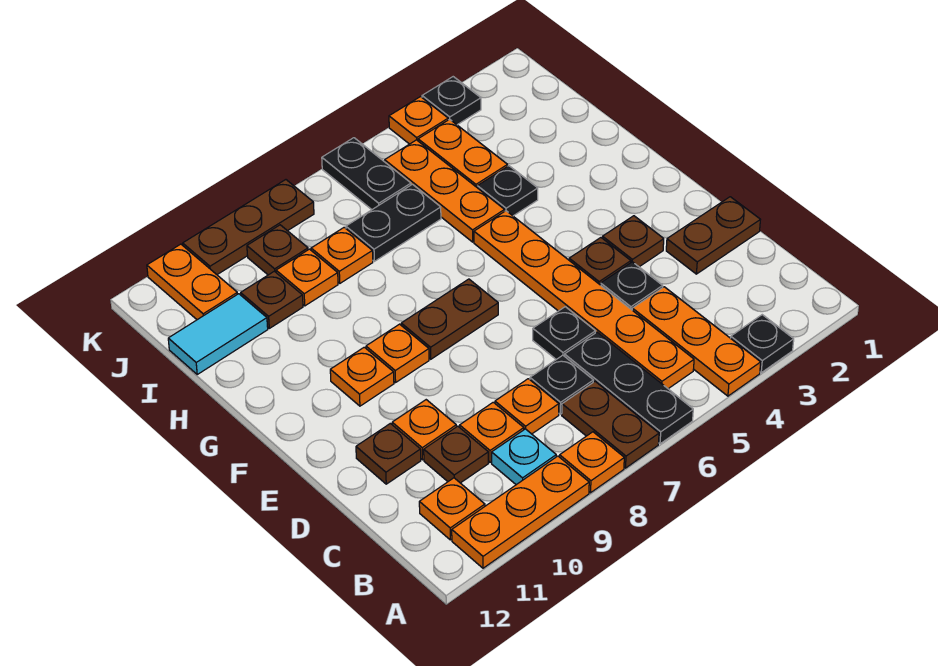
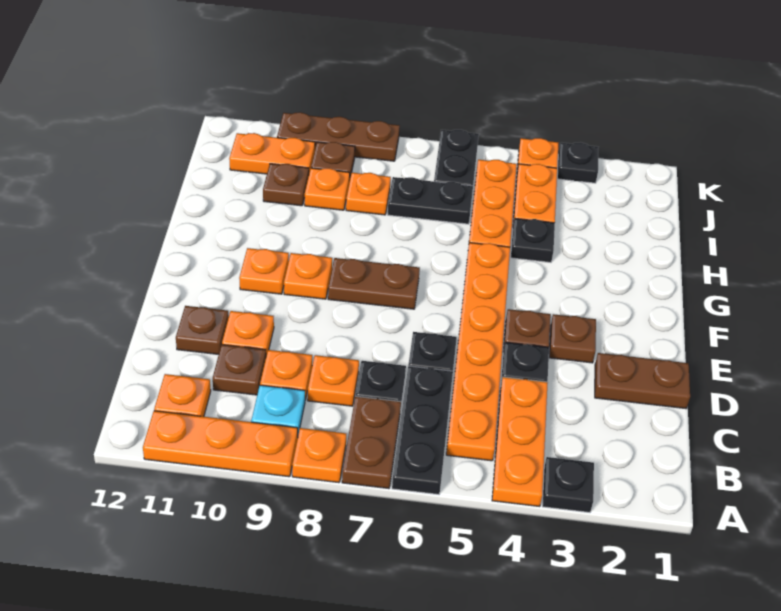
cyan 1x2 tile [168,294,268,374] -> none
orange 1x2 plate [147,244,237,320] -> orange 1x2 plate turned to [229,133,315,174]

